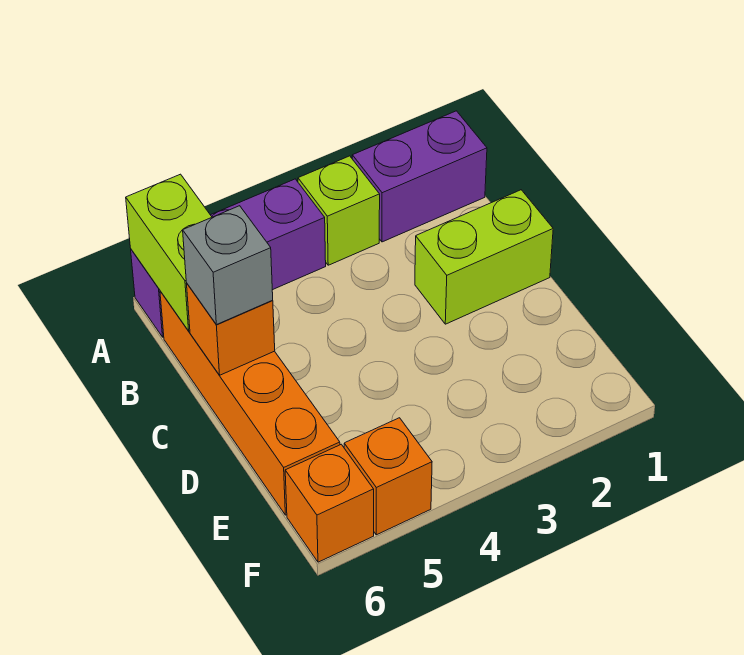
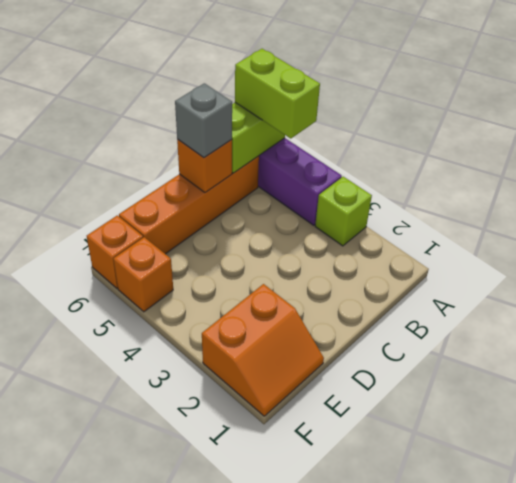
purple 1x2 brick [352,111,487,242] -> none
lime 1x2 brick [415,190,553,324] -> lime 1x2 brick moved to [235,49,320,138]
none -> orange 2x2 slope [202,284,324,416]

